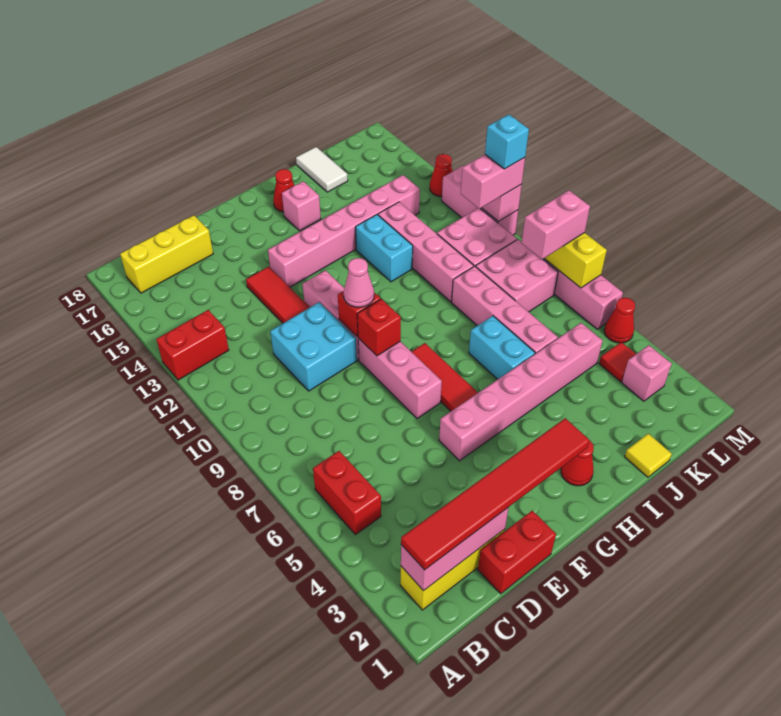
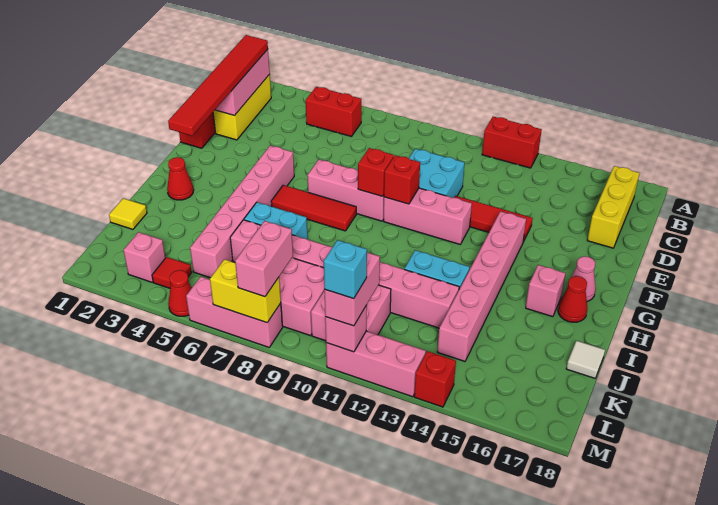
red 1x2 brick [156,310,229,380] -> red 1x2 brick turned to [482,117,542,168]
pink 1x1 cone [344,258,374,307] -> pink 1x1 cone moved to [567,256,596,301]
white 1x2 tile [296,147,348,192] -> white 1x1 tile [566,341,605,378]
red 1x1 cone [430,154,453,197] -> red 1x1 brick [414,351,456,407]

